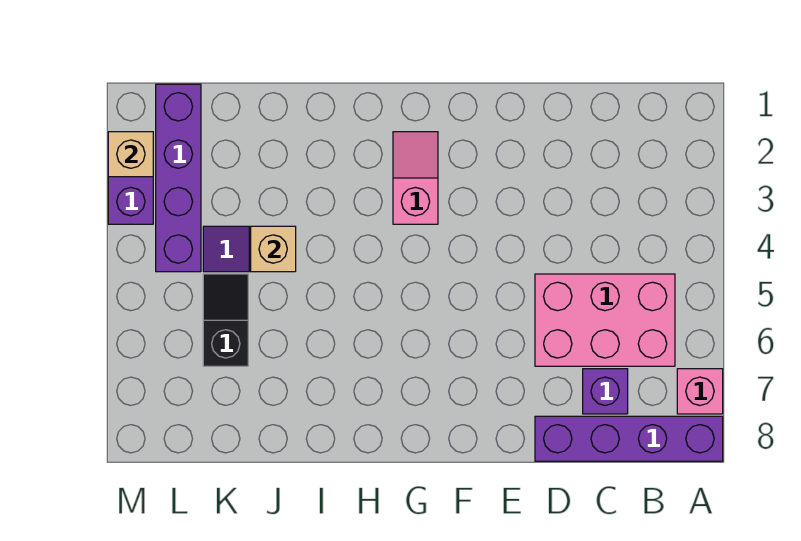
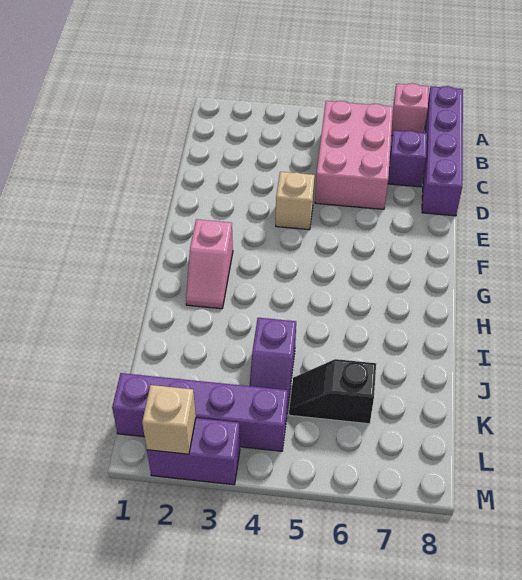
pink 1x2 slope [393,132,438,224] -> pink 1x2 slope turned to [186,219,233,309]
tan 1x1 brick [251,226,296,272] -> tan 1x1 brick moved to [276,172,315,230]

